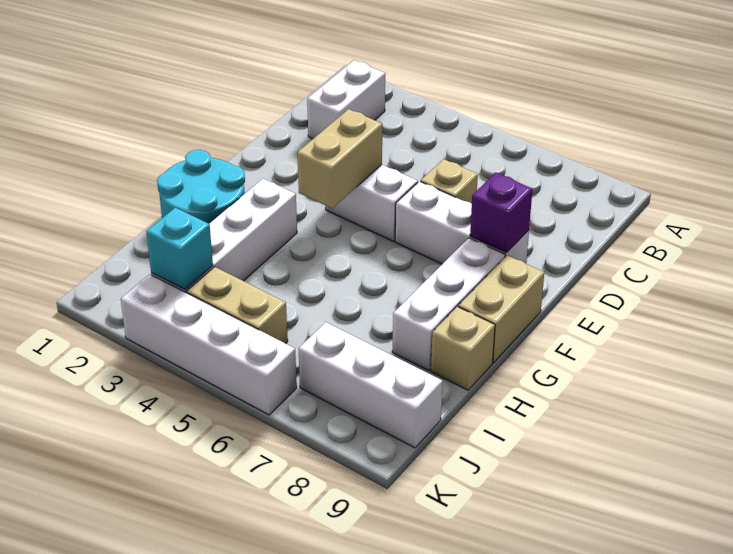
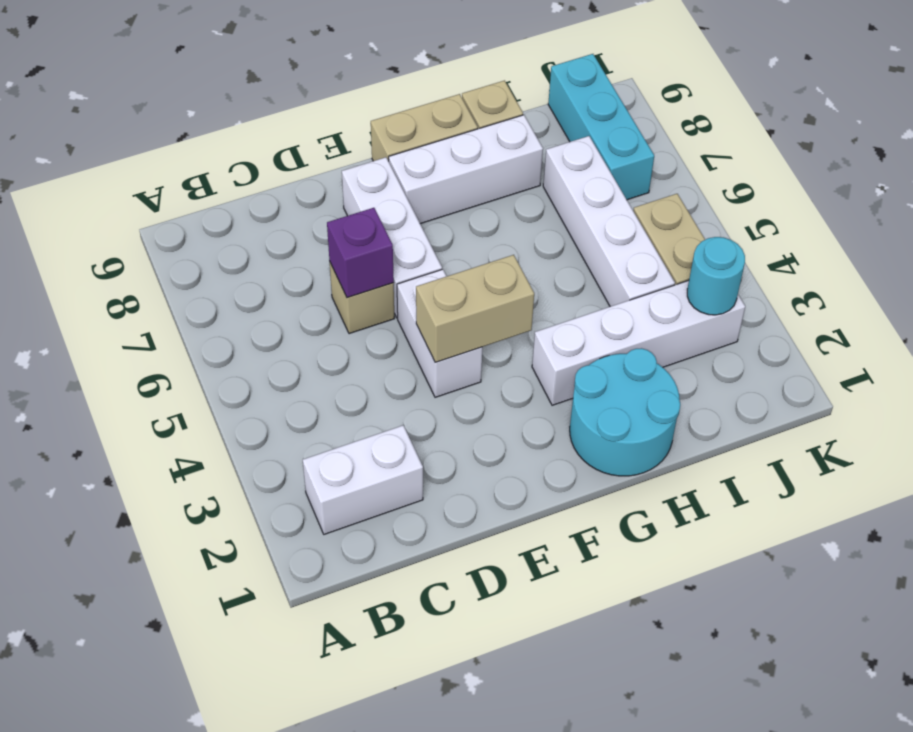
purple 1x1 brick [470,173,532,253] -> purple 1x1 brick moved to [327,208,394,298]
cyan 1x1 brick [146,208,213,290] -> cyan 1x1 round brick [687,237,745,315]
white 1x3 brick [298,322,443,448] -> cyan 1x3 brick [548,54,654,200]
white 1x4 brick [121,274,297,415] -> white 1x4 brick moved to [543,136,675,307]

